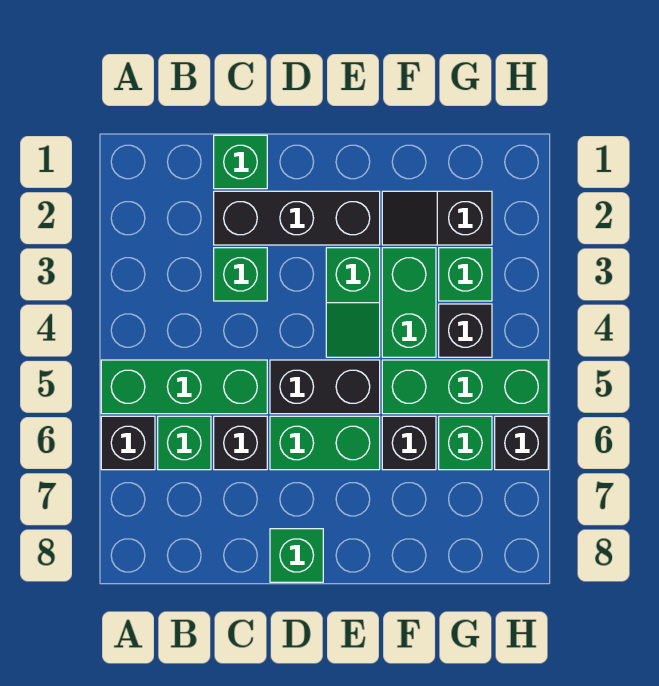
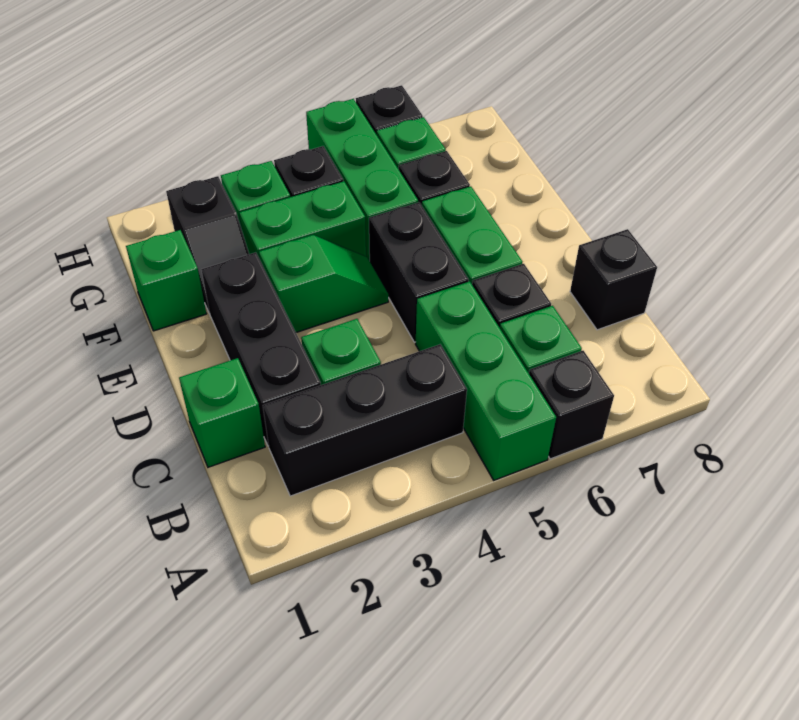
none -> black 1x3 brick [263,344,467,496]
none -> black 1x1 brick [570,229,657,330]
green 1x1 brick [270,529,323,582] -> green 1x1 brick moved to [126,230,206,331]

